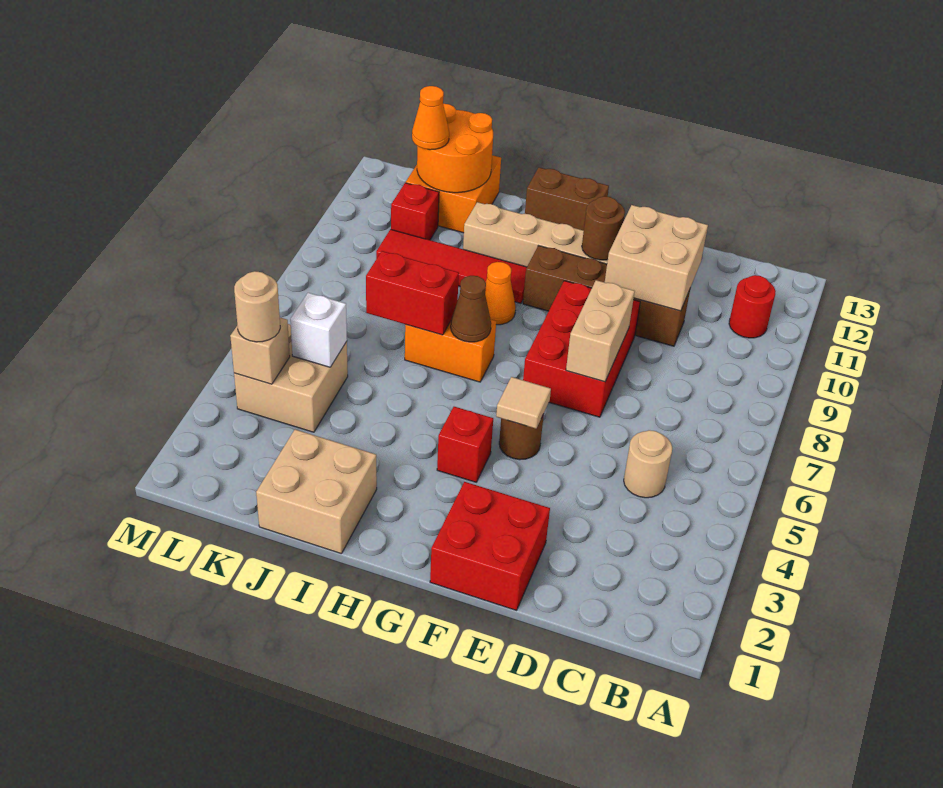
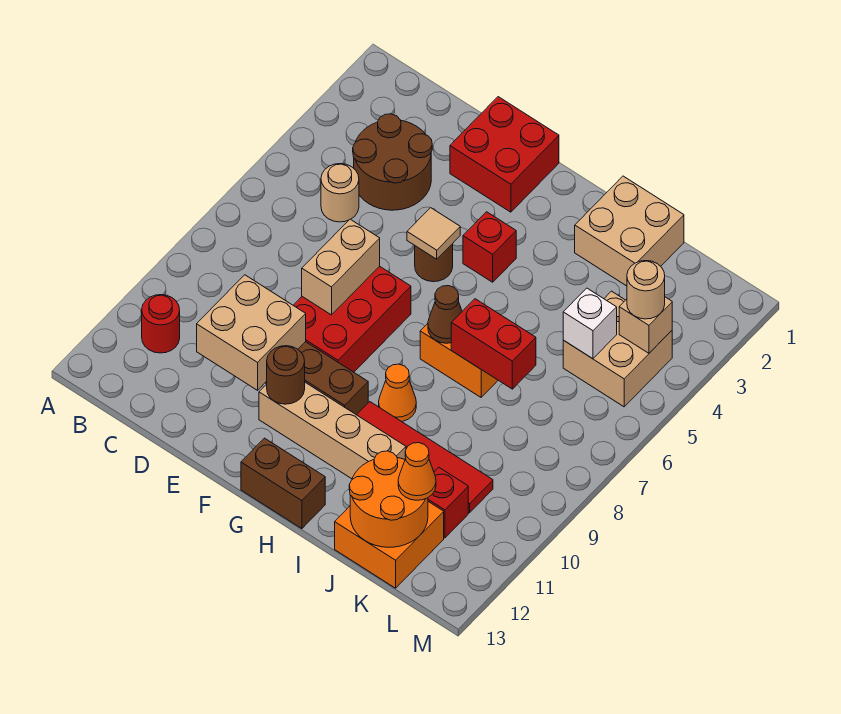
none -> brown 2x2 round brick [353,114,432,210]

